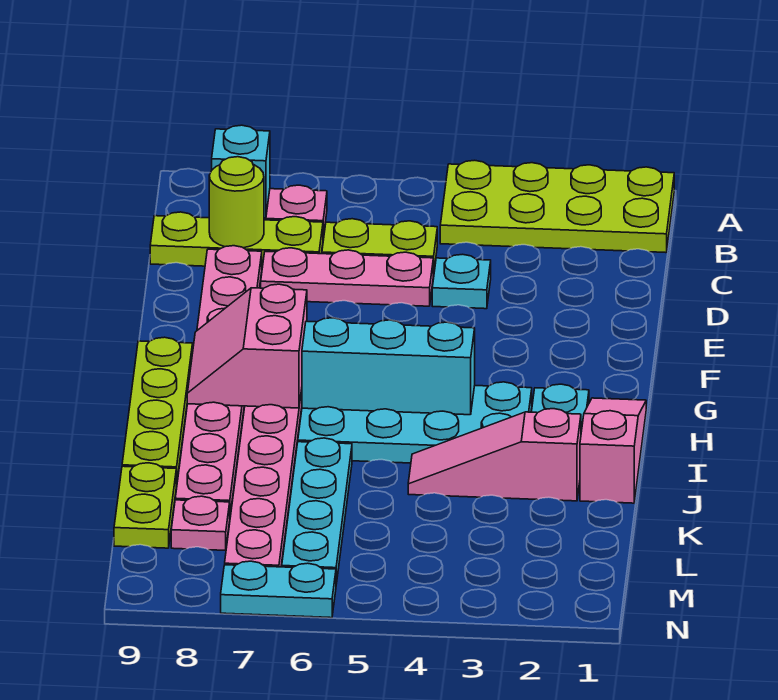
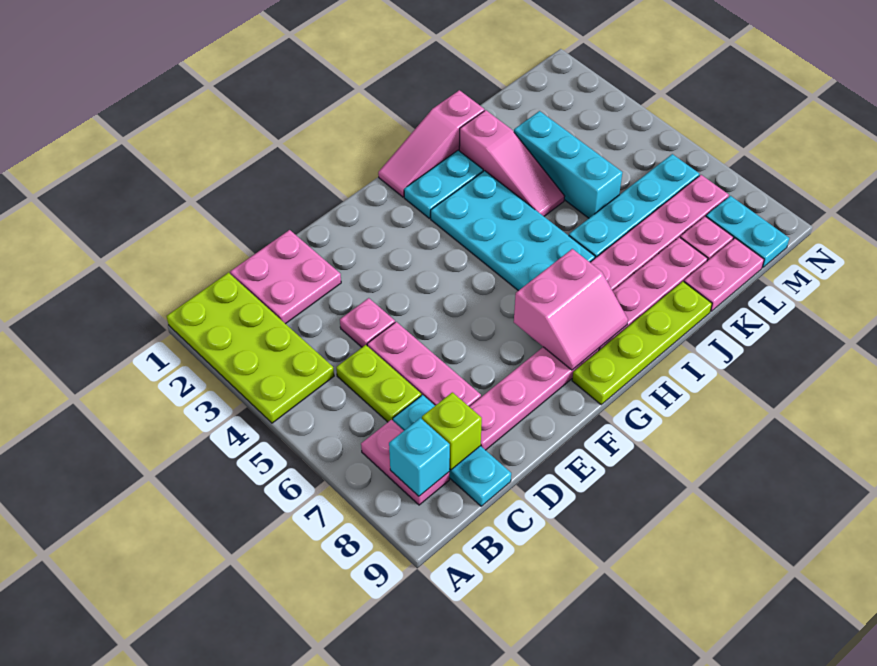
none -> pink 2x2 plate [230,230,341,324]
lime 1x3 plate [150,212,323,268] -> cyan 1x3 plate [393,395,511,506]
lime 1x1 round brick [209,157,264,248] -> lime 1x1 brick [422,392,482,470]
cyan 1x1 plate [432,254,491,309] -> pink 1x1 plate [340,298,395,347]
cyan 1x3 brick [302,318,475,415] -> cyan 1x3 brick moved to [514,111,622,218]
lime 1x2 plate [114,463,176,548] -> pink 1x2 plate [684,238,764,311]
cyan 1x2 plate [221,561,336,618] -> cyan 1x2 plate moved to [706,196,789,268]

